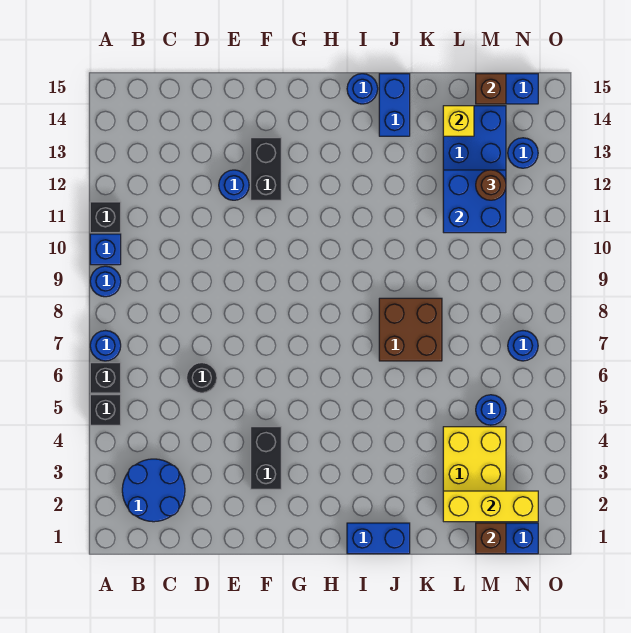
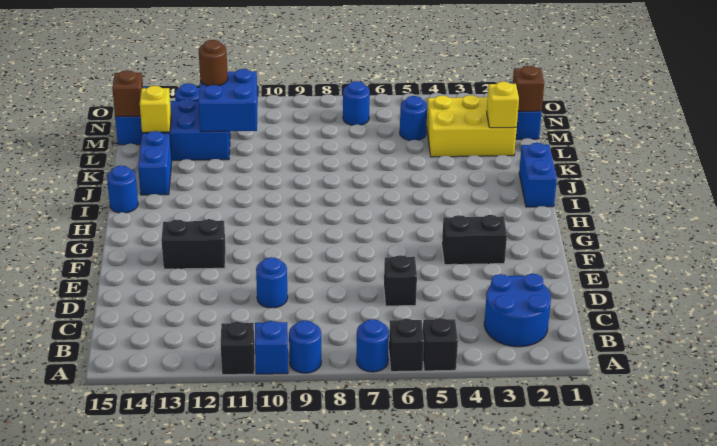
black 1x1 round brick [187,363,217,393] -> black 1x1 brick [384,255,417,306]
blue 1x1 round brick [219,170,249,200] -> blue 1x1 round brick moved to [256,257,288,308]
brown 2x2 brick [379,298,442,361] -> none
blue 1x2 brick [379,74,410,136] -> blue 1x2 brick turned to [138,131,172,195]
yellow 1x3 brick [443,491,538,522] -> yellow 1x1 brick [487,81,519,128]

